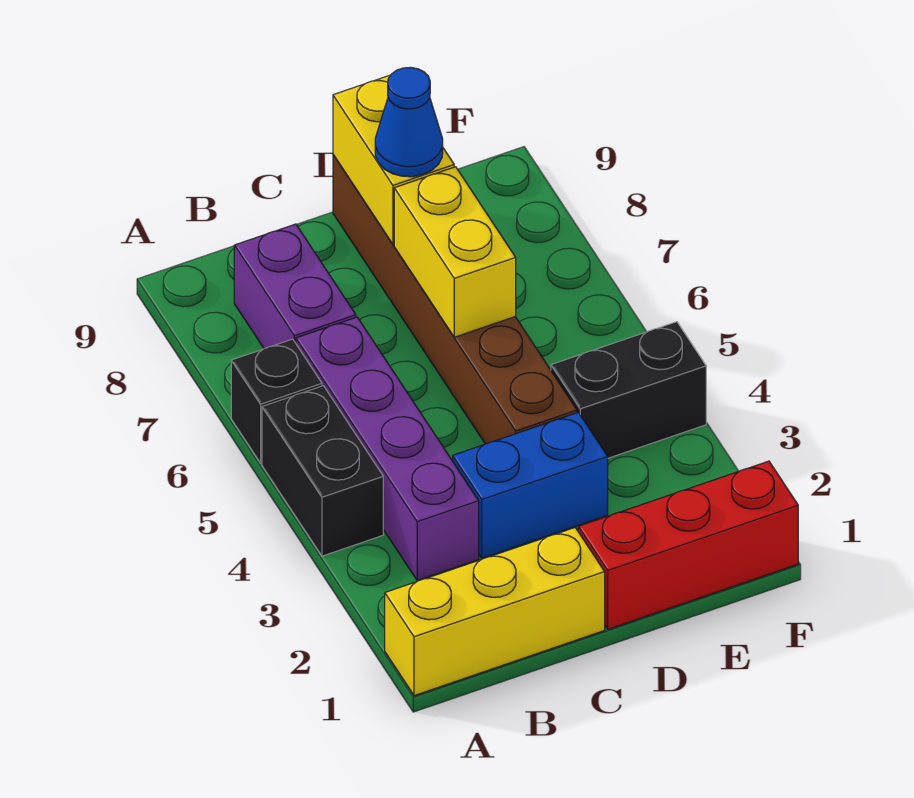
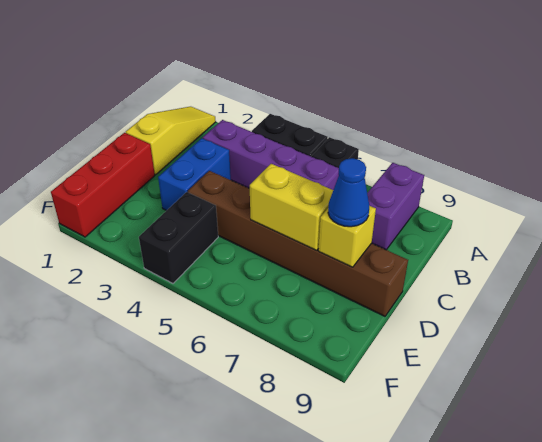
yellow 1x3 brick [385,528,605,696] -> yellow 1x3 slope [126,107,216,175]
purple 1x2 brick [234,224,356,349] -> purple 1x2 brick turned to [367,163,424,250]
yellow 1x2 brick [333,75,454,244] -> yellow 1x1 brick [319,206,376,267]

